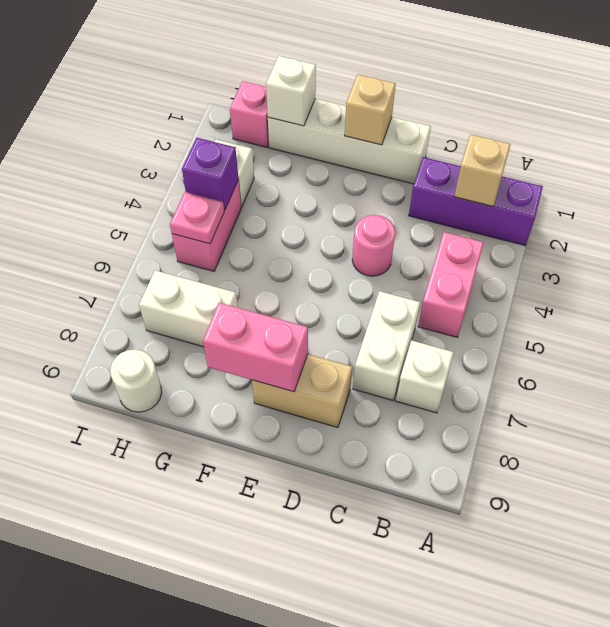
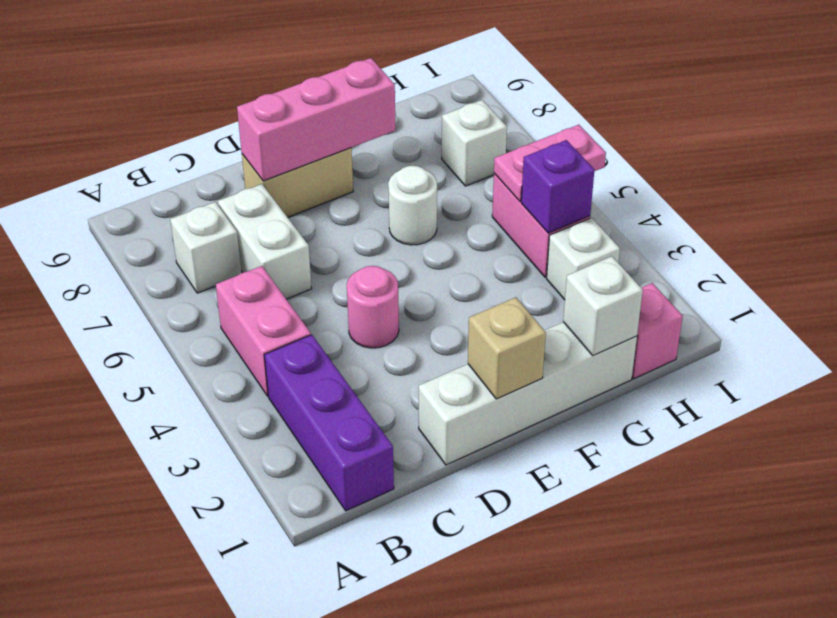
purple 1x3 brick [409,157,543,245] -> purple 1x3 brick turned to [264,335,394,511]
tan 1x1 brick [454,134,511,206] -> none
pink 1x2 brick [203,303,308,392] -> pink 1x3 brick [237,58,395,181]
white 1x2 brick [139,270,238,347] -> white 1x1 brick [442,100,507,186]
pink 1x1 plate [170,192,224,244] -> pink 1x2 plate [494,125,606,201]
white 1x1 round brick [110,349,162,412] -> white 1x1 round brick moved to [388,166,437,245]

